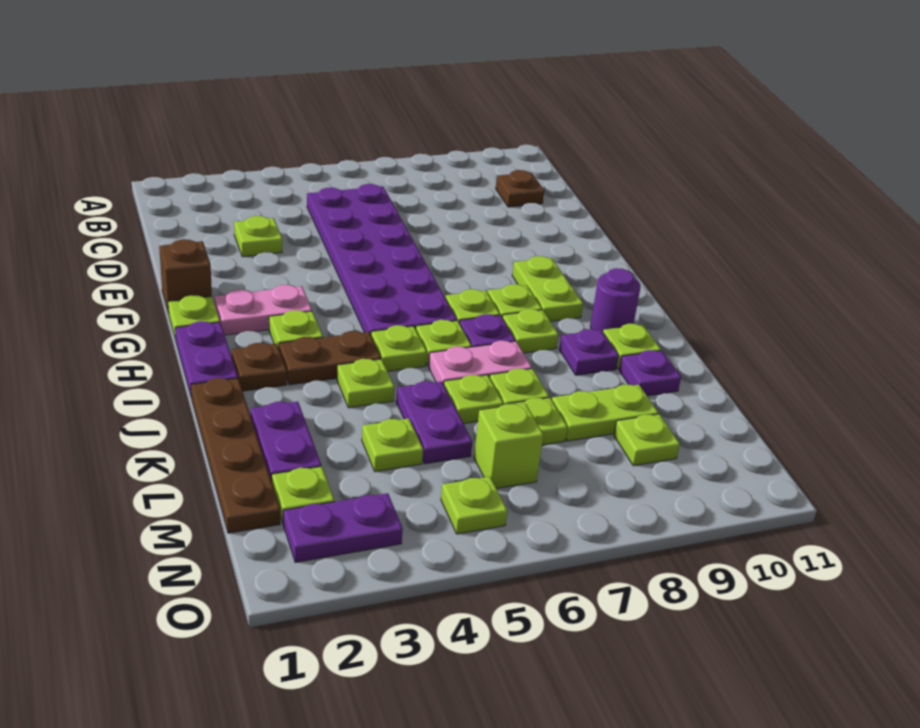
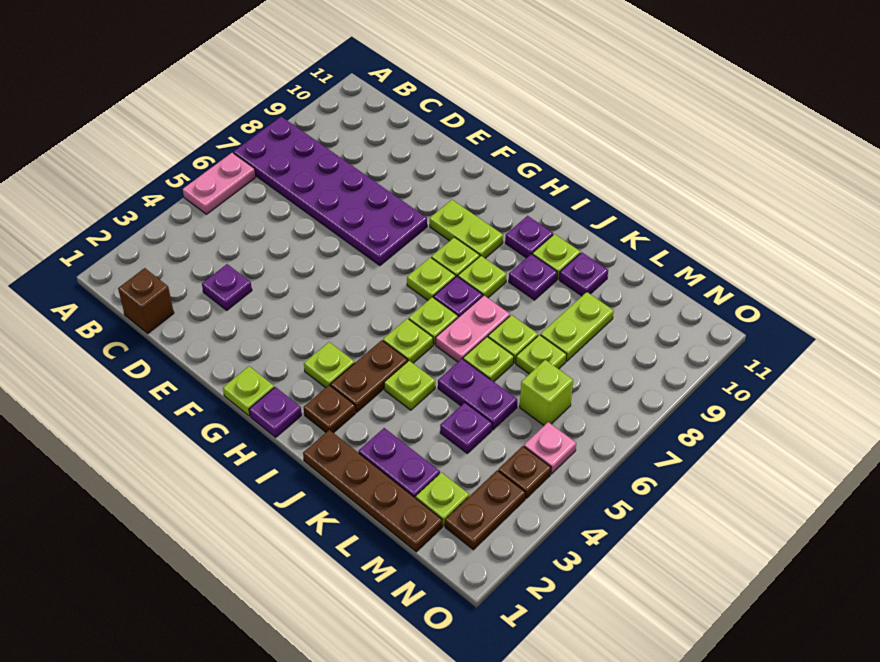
purple 2x6 plate [307,184,457,335] -> purple 2x6 plate moved to [233,117,427,266]
brown 1x1 plate [496,170,544,207] -> brown 1x1 plate moved to [498,446,551,498]
lime 1x1 plate [234,216,282,257] -> purple 1x1 plate [202,264,252,310]
brown 1x1 brick [159,239,212,314] -> brown 1x1 brick moved to [118,268,174,333]
pink 1x2 plate [214,285,312,335] -> pink 1x2 plate moved to [183,153,256,214]
purple 1x2 plate [175,321,238,398] -> purple 1x1 plate [249,387,302,437]
purple 1x1 round brick [590,268,641,331] -> purple 1x1 plate [505,216,553,258]
lime 1x1 plate [362,418,423,472] -> purple 1x1 plate [440,403,492,453]
lime 1x1 plate [614,414,680,466] -> none
purple 1x2 plate [283,493,403,563] -> brown 1x2 plate [445,471,525,550]
lime 1x1 plate [441,477,507,534] -> pink 1x1 plate [524,422,576,474]

